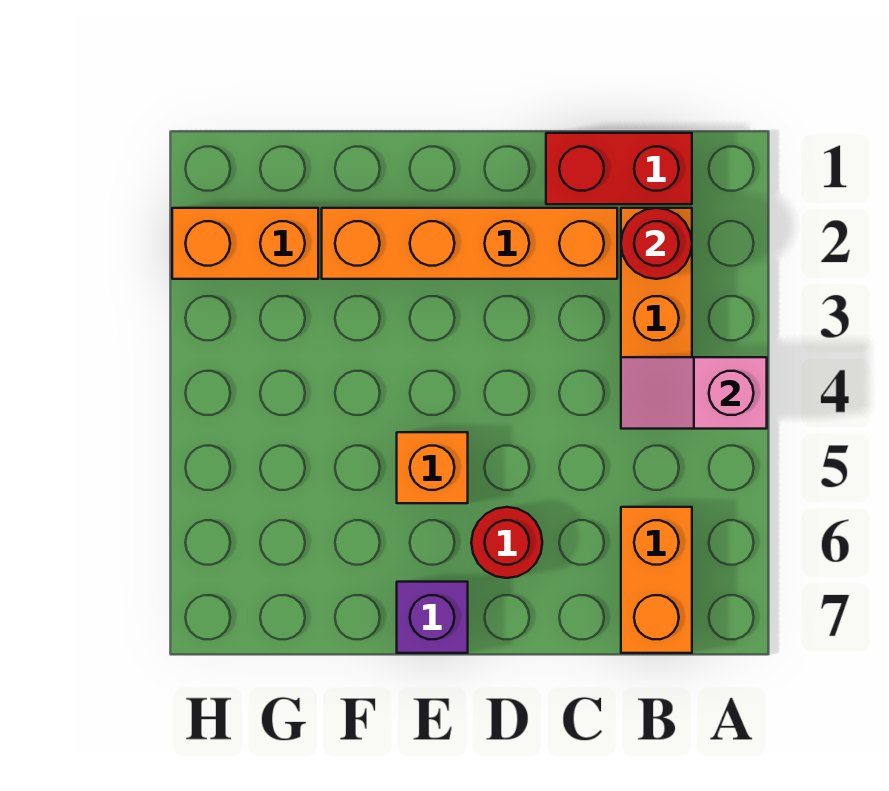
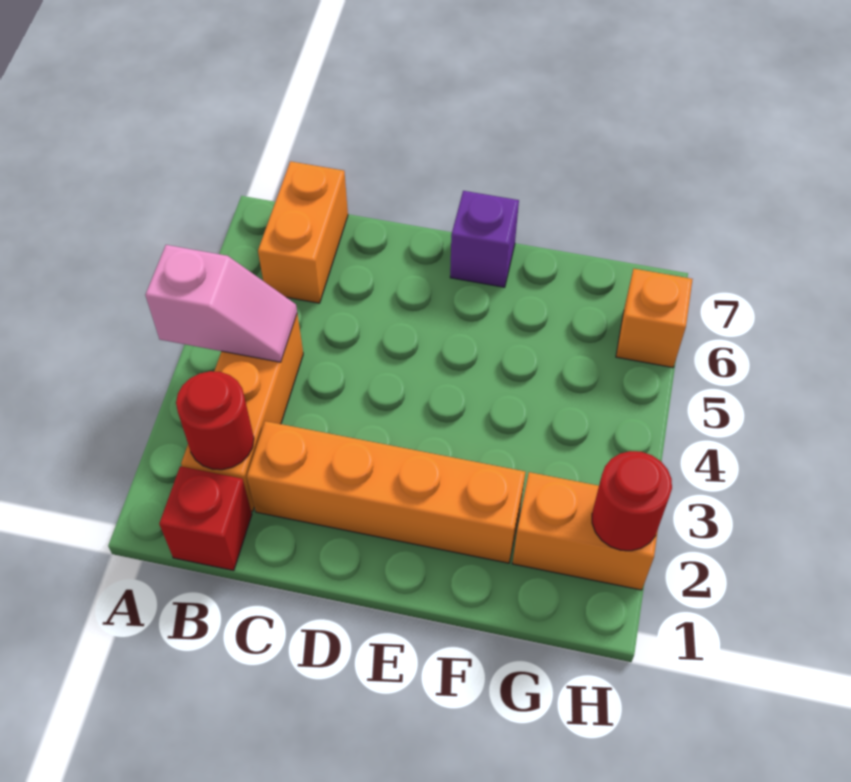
red 1x2 brick [546,133,692,204] -> red 1x1 brick [159,466,252,571]
red 1x1 round brick [471,507,542,578] -> red 1x1 round brick moved to [592,451,672,551]
orange 1x1 brick [397,432,468,503] -> orange 1x1 brick moved to [616,269,693,368]

